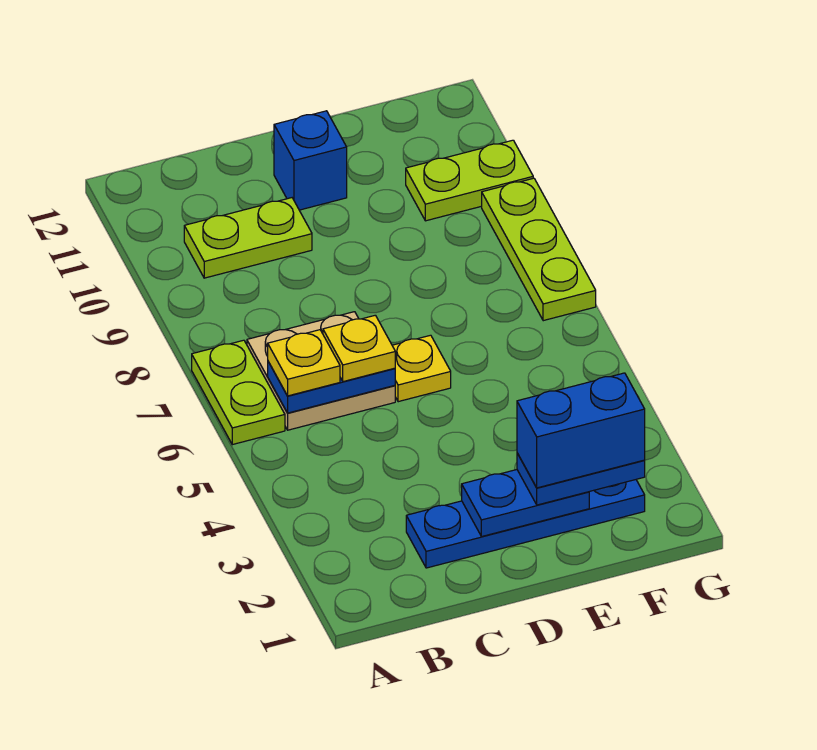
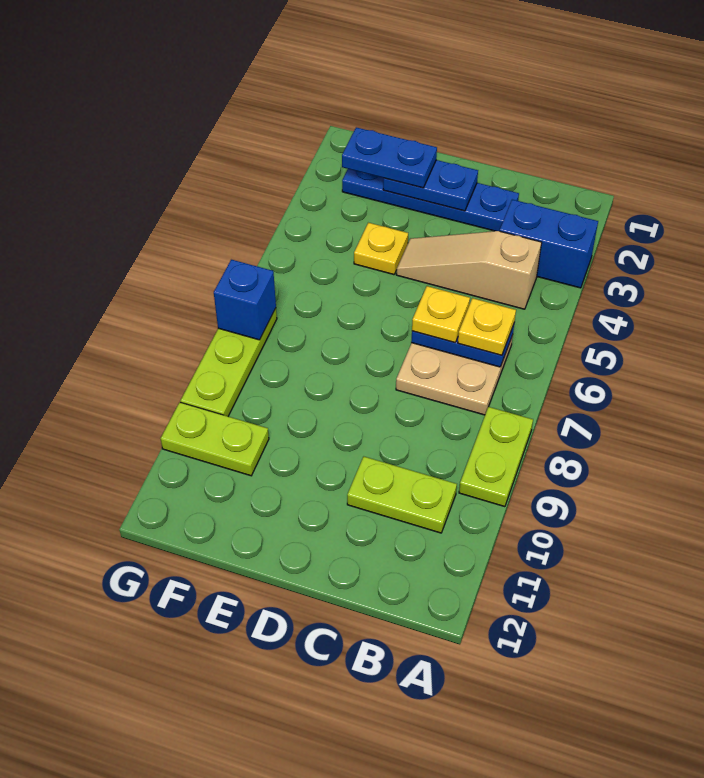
lime 1x2 plate [192,340,285,445] -> lime 1x2 plate moved to [459,407,533,507]
none -> tan 1x3 slope [396,231,542,309]
yellow 1x1 plate [392,335,451,402] -> yellow 1x1 plate moved to [354,223,408,275]
blue 1x1 brick [274,111,347,210] -> blue 1x1 brick moved to [214,260,276,340]
blue 1x2 brick [517,373,645,488] -> blue 1x2 brick moved to [500,200,598,288]

